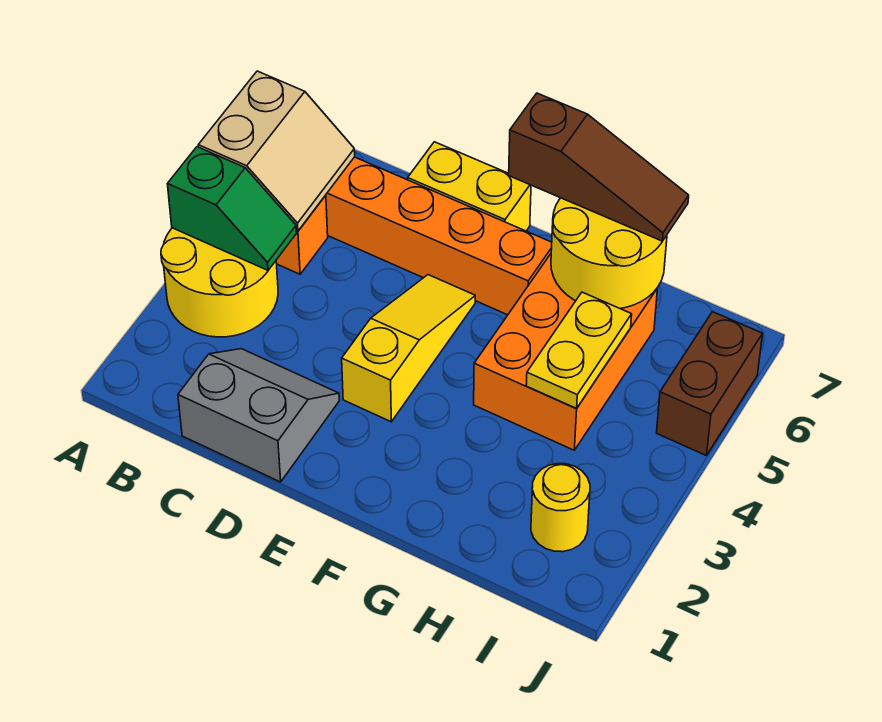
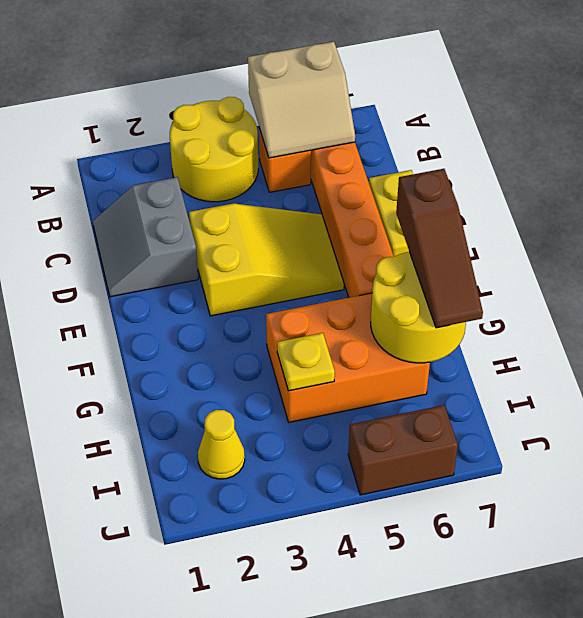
green 1x2 slope [168,147,297,270] -> none
grey 2x2 slope [178,349,339,482] -> grey 2x2 slope turned to [93,177,198,297]
yellow 1x3 slope [342,275,475,422] -> yellow 2x3 slope [189,204,344,316]
yellow 1x2 plate [526,292,632,408] -> yellow 1x1 plate [277,333,335,391]
yellow 1x1 round brick [531,464,590,552] -> yellow 1x1 cone [198,410,245,479]

